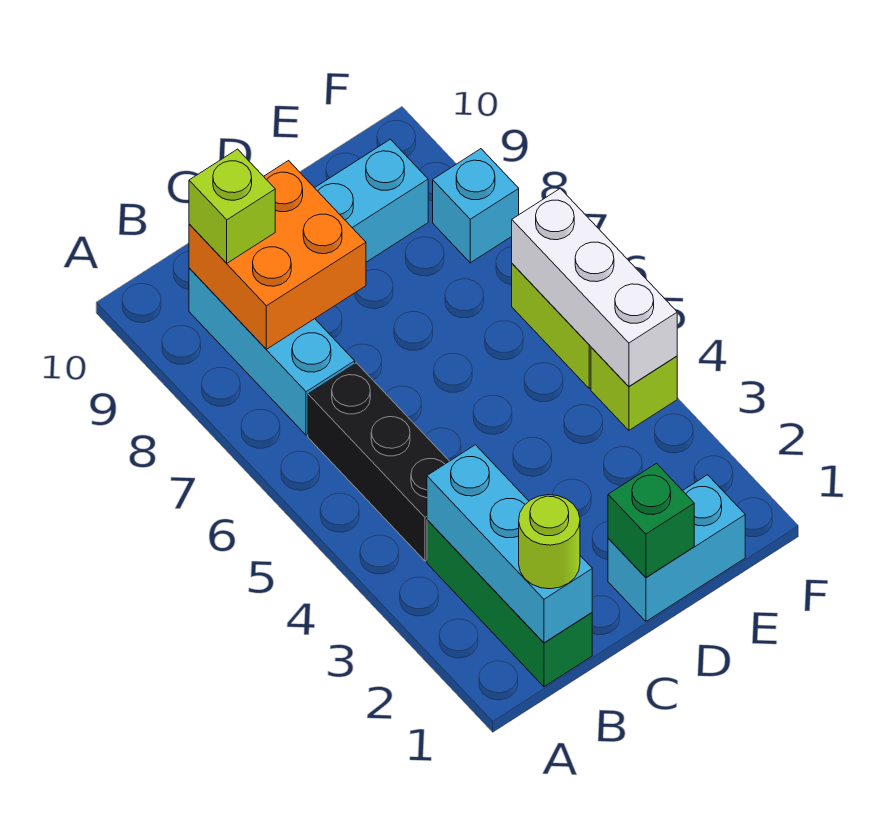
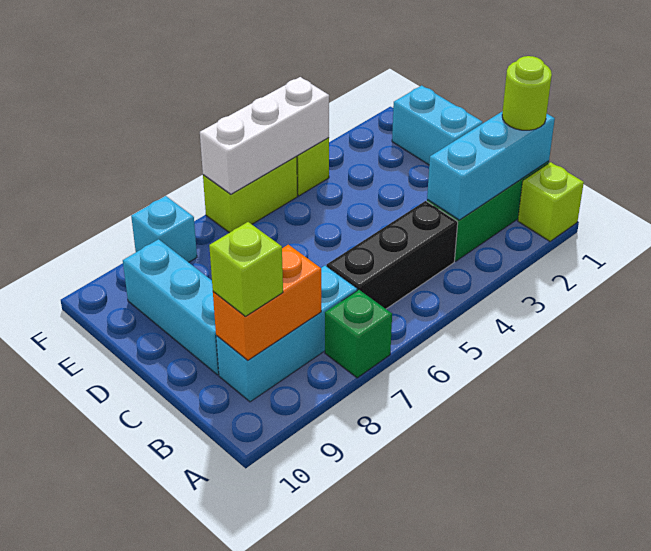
none -> lime 1x1 brick [518,162,584,241]
orange 2x2 brick [189,161,366,349] -> orange 1x2 brick [213,245,321,360]
green 1x1 brick [608,463,694,577] -> green 1x1 brick moved to [325,290,392,378]

